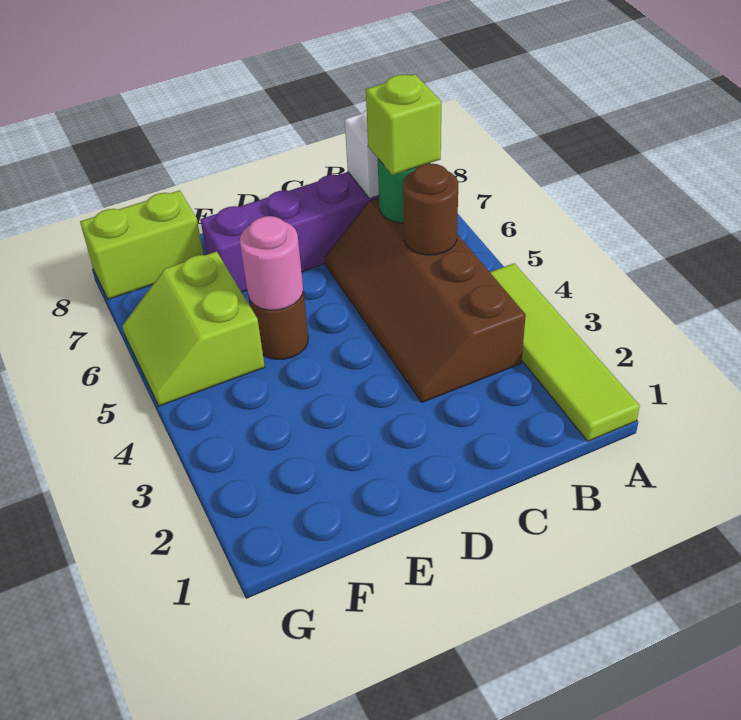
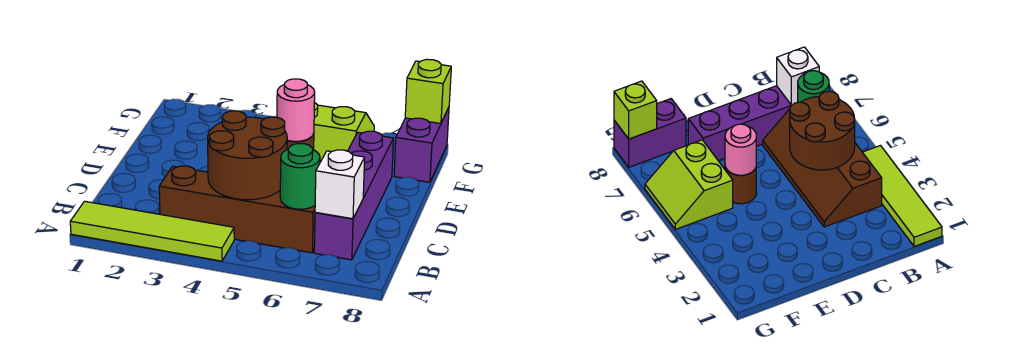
brown 1x1 round brick [403,164,458,255] -> brown 2x2 round brick [208,111,287,200]
lime 1x1 brick [366,74,441,175] -> lime 1x1 brick moved to [405,59,451,123]
lime 1x2 brick [80,190,204,299] -> purple 1x2 brick [394,107,449,182]

